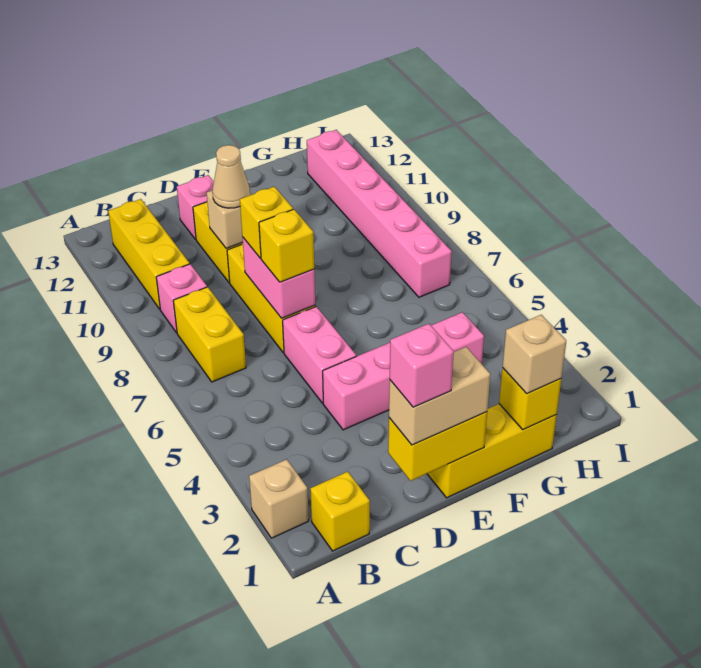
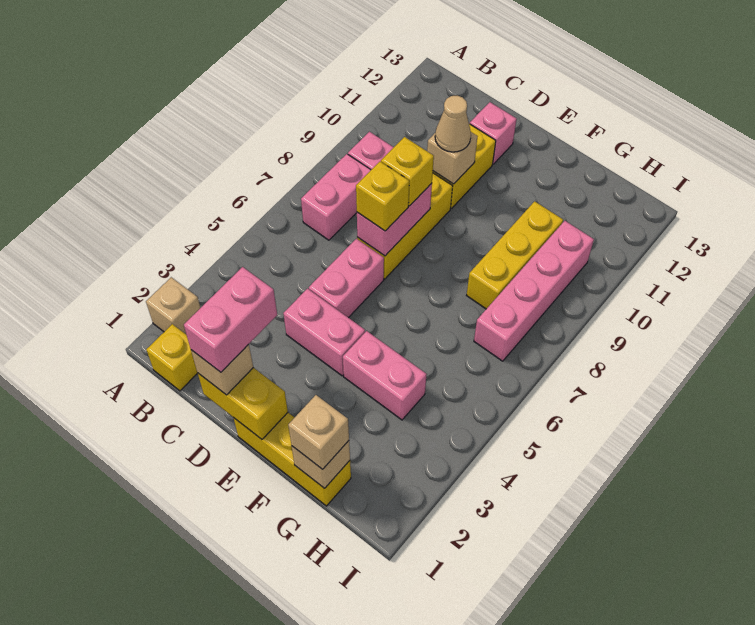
yellow 1x2 brick [173,287,246,382] -> pink 1x2 brick [301,154,371,240]
yellow 1x3 brick [108,199,190,309] -> yellow 1x3 brick moved to [467,201,563,309]
tan 1x2 brick [389,347,490,445] -> tan 1x1 brick [191,344,253,395]
pink 1x1 brick [390,324,454,407] -> pink 1x2 brick [184,267,277,372]
yellow 1x1 brick [499,368,561,430] -> tan 1x1 brick [292,441,350,488]
pink 1x6 brick [307,130,452,297] -> pink 1x4 brick [474,221,594,361]

